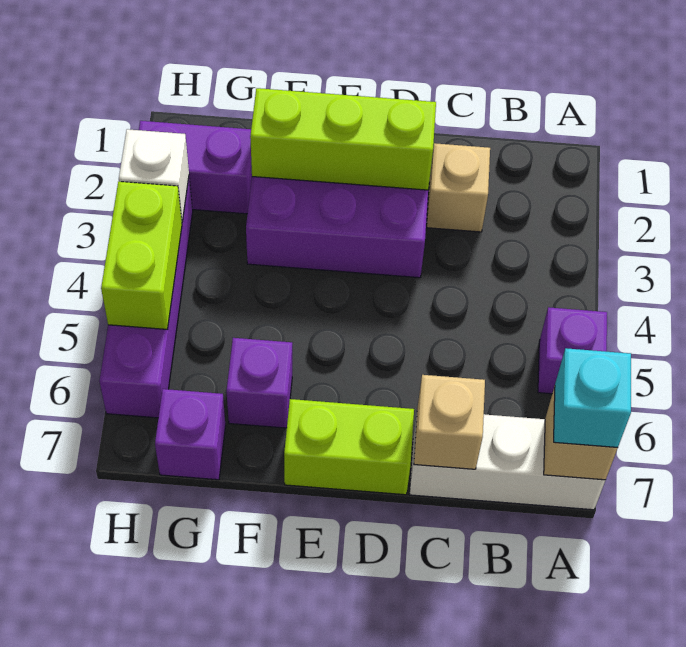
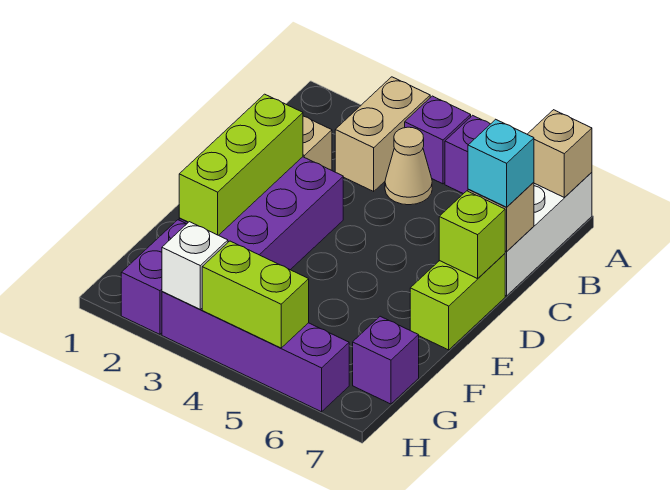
none -> tan 1x2 brick [335,77,430,191]
cyan 1x1 brick [554,348,631,448] -> cyan 1x1 brick moved to [468,119,534,207]
none -> tan 1x1 cone [385,127,432,205]
none -> lime 1x1 brick [439,191,506,279]
purple 1x1 brick [226,338,292,428] -> purple 1x1 brick moved to [405,96,471,184]

